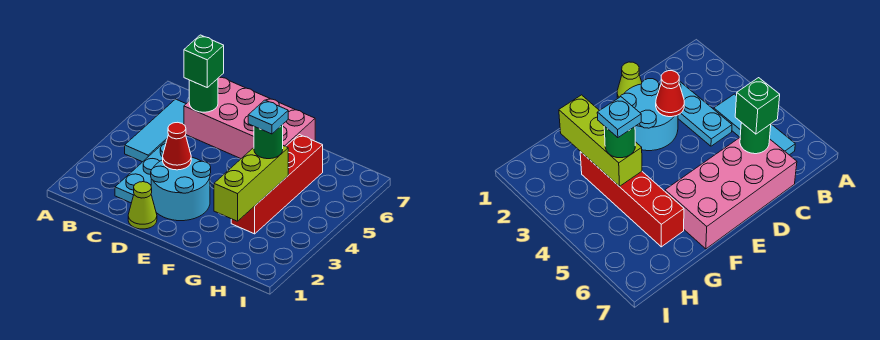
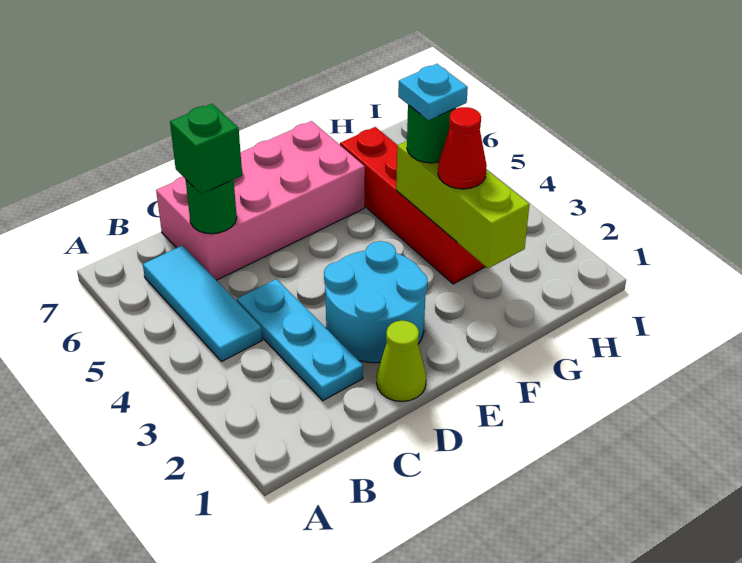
red 1x1 cone [163,122,191,170] -> red 1x1 cone moved to [438,107,487,189]

